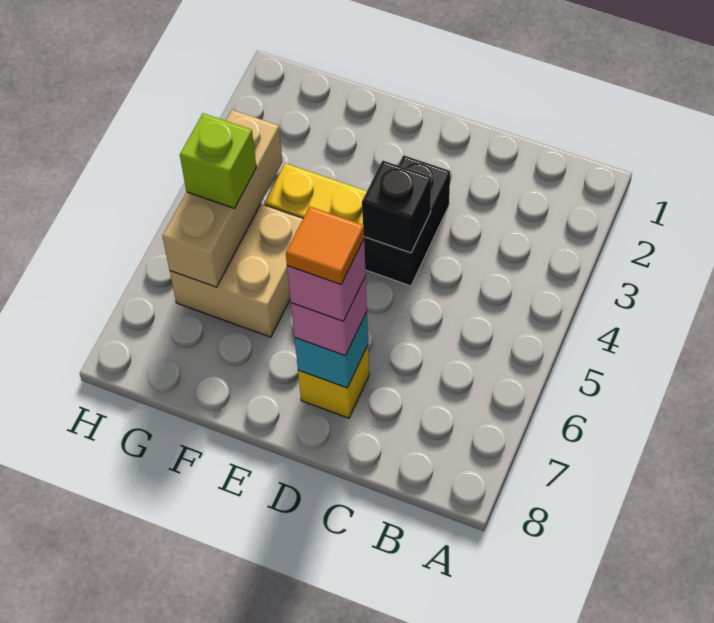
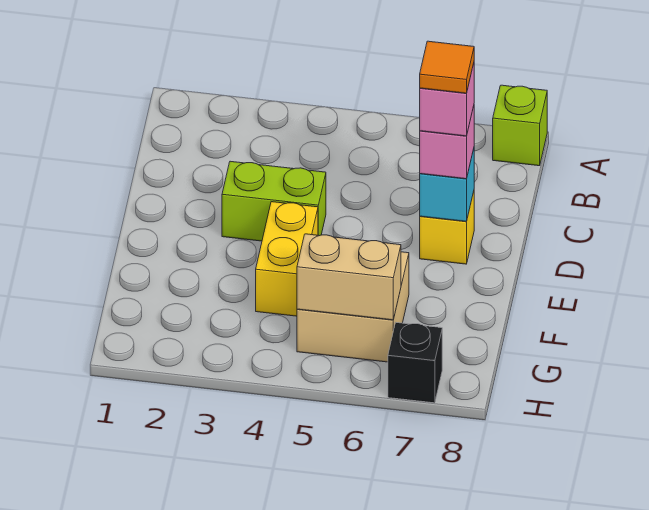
black 1x2 brick [364,155,450,286] -> lime 1x2 brick [222,161,326,241]
black 1x1 brick [362,160,431,253] -> black 1x1 brick moved to [388,323,442,403]
tan 1x3 brick [162,110,283,287] -> tan 1x2 brick [297,234,401,320]
lime 1x1 brick [180,113,256,208] -> lime 1x1 brick moved to [493,85,547,166]

